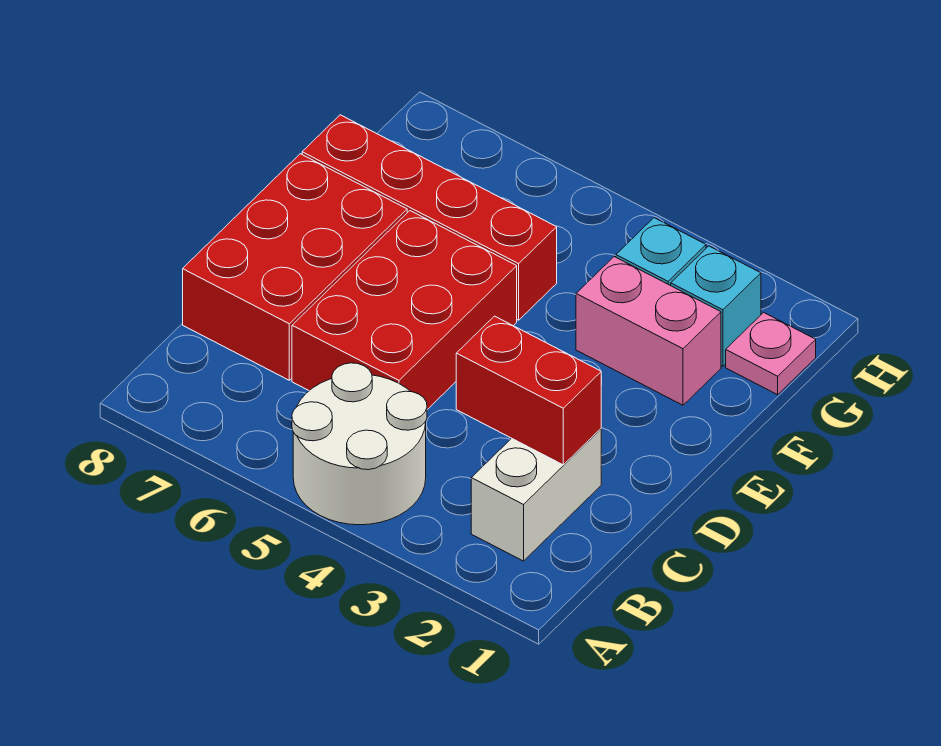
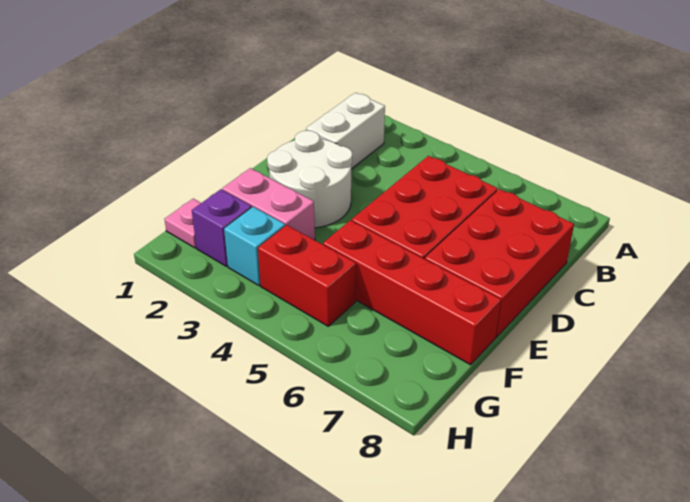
white 2x2 round brick [292,363,427,525] -> white 2x2 round brick moved to [267,131,352,228]
red 1x2 brick [456,316,601,465] -> red 1x2 brick moved to [258,225,356,326]
cyan 1x1 brick [671,246,761,366] -> purple 1x1 brick [192,189,252,266]

